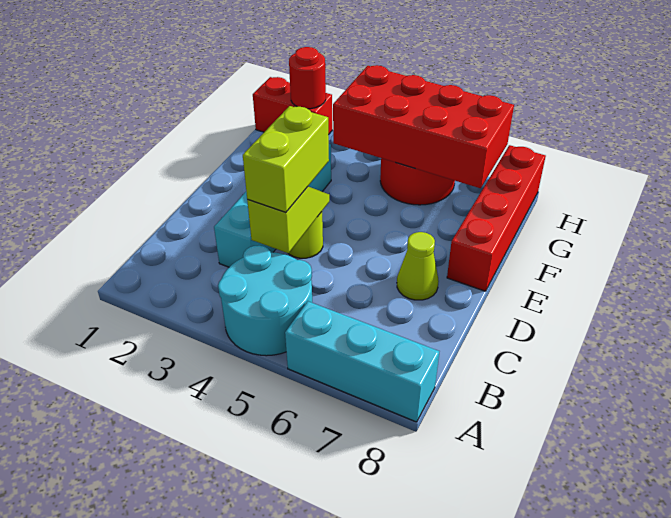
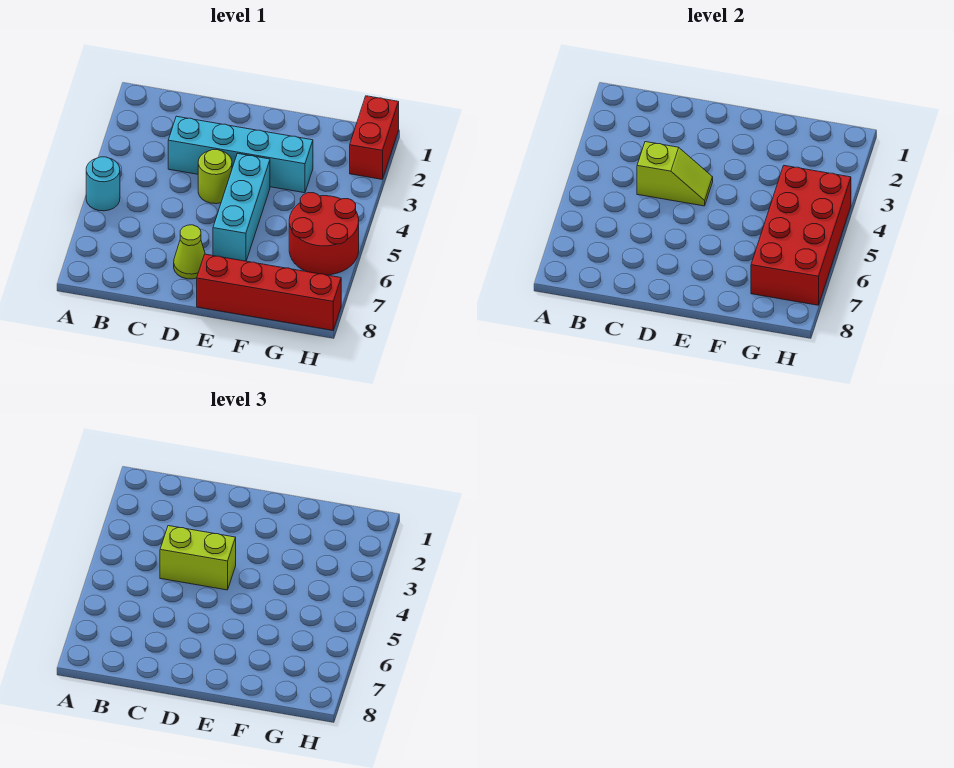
cyan 2x2 round brick [218,245,312,356] -> cyan 1x1 round brick [86,157,120,211]
cyan 1x3 brick [285,301,439,422] -> cyan 1x3 brick moved to [213,153,270,261]
red 1x1 round brick [289,47,326,109] -> none

